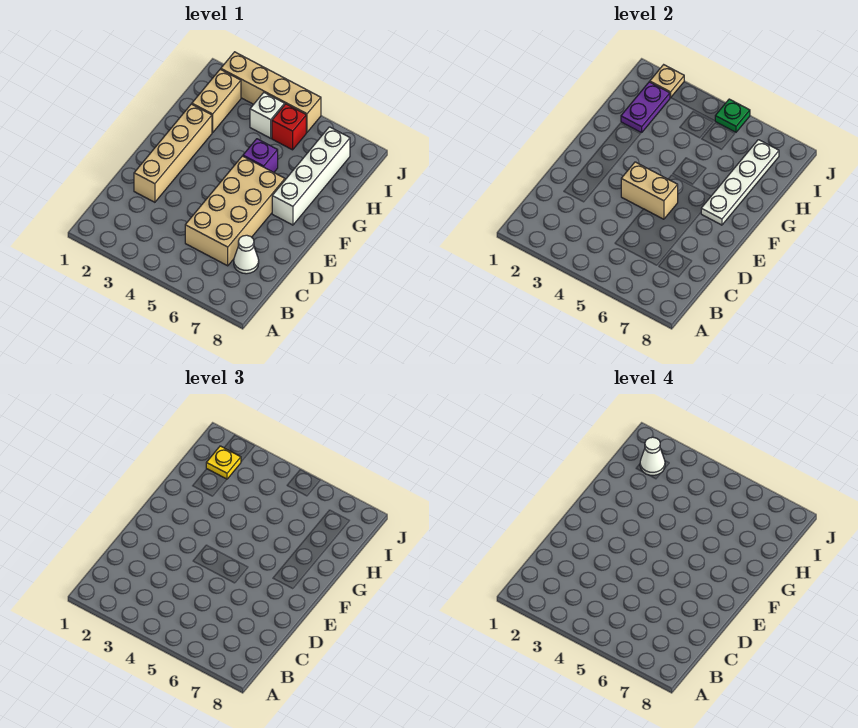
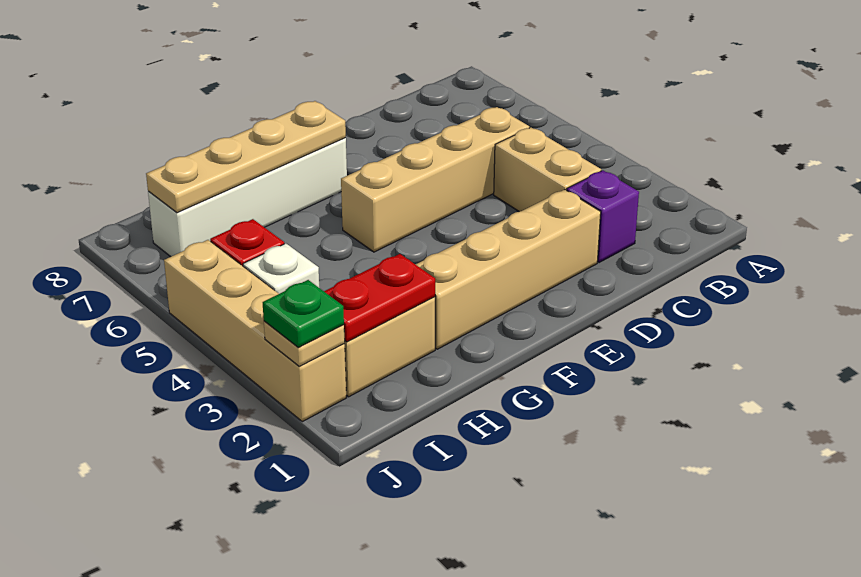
tan 2x4 brick [185,156,285,266] -> tan 1x4 brick [341,107,529,252]
white 1x1 cone [234,235,259,274] -> none
tan 1x2 brick [621,162,678,219] -> tan 1x2 brick moved to [494,128,601,212]
white 1x4 plate [701,140,779,225] -> tan 1x4 plate [146,101,346,213]
purple 1x1 brick [243,139,278,172] -> purple 1x1 brick moved to [567,170,639,263]
purple 1x2 plate [621,82,670,133] -> red 1x2 plate [324,254,435,342]
yellow 1x1 plate [206,446,241,479] -> none
white 1x1 cone [640,437,665,475] -> none
green 1x1 plate [715,99,750,132] -> green 1x1 plate moved to [263,280,344,348]

